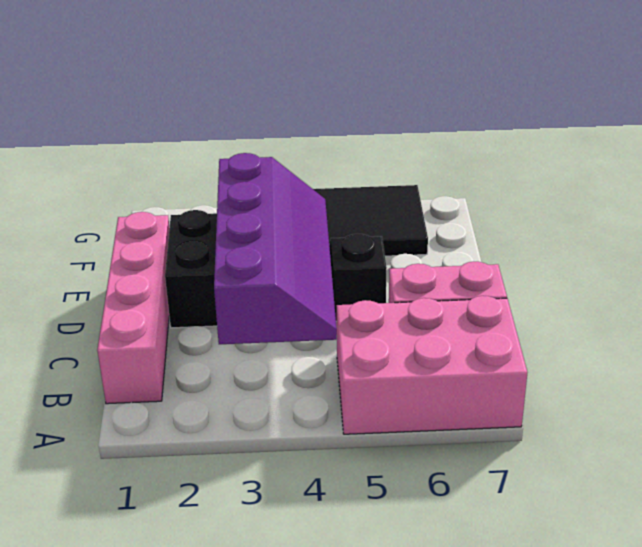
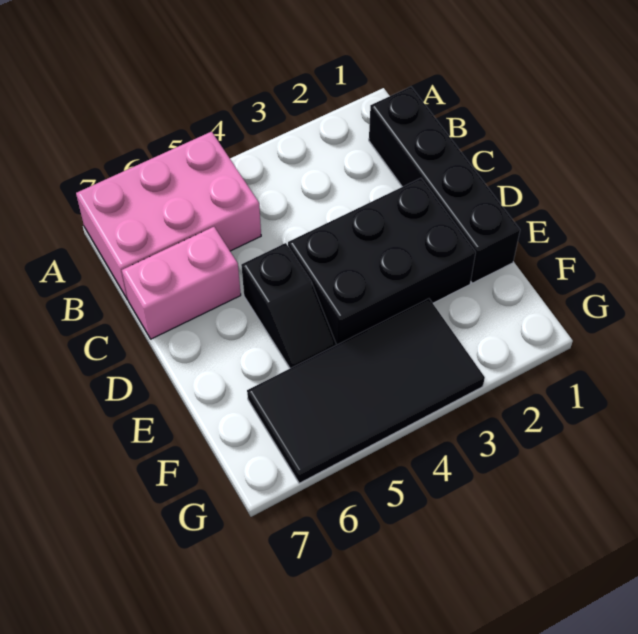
pink 1x4 brick [97,212,170,404] -> black 1x4 brick [369,87,520,283]
purple 2x4 slope [214,153,337,344] -> none

